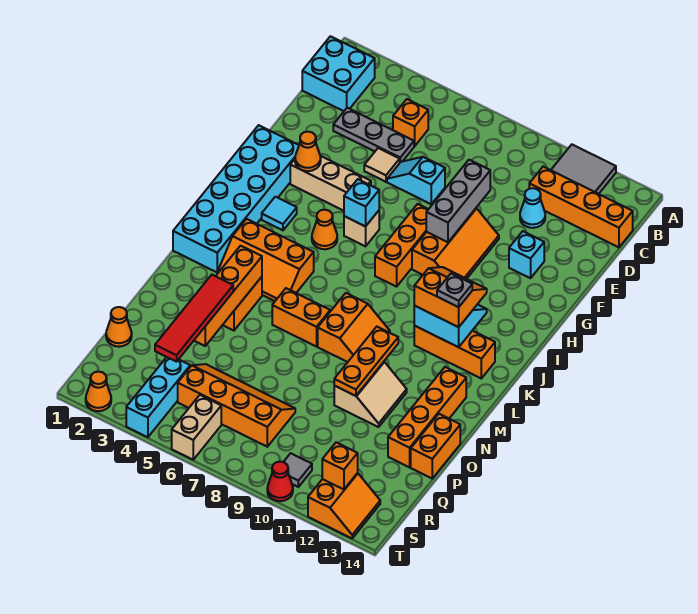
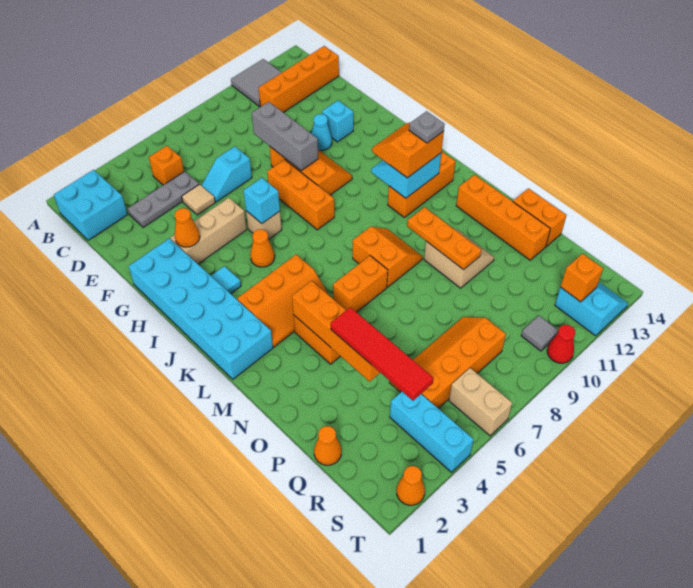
cyan 1x1 cone [520,188,545,228] -> cyan 1x1 cone moved to [311,114,332,150]
orange 2x2 slope [308,473,380,538] -> cyan 2x2 slope [555,282,628,336]

